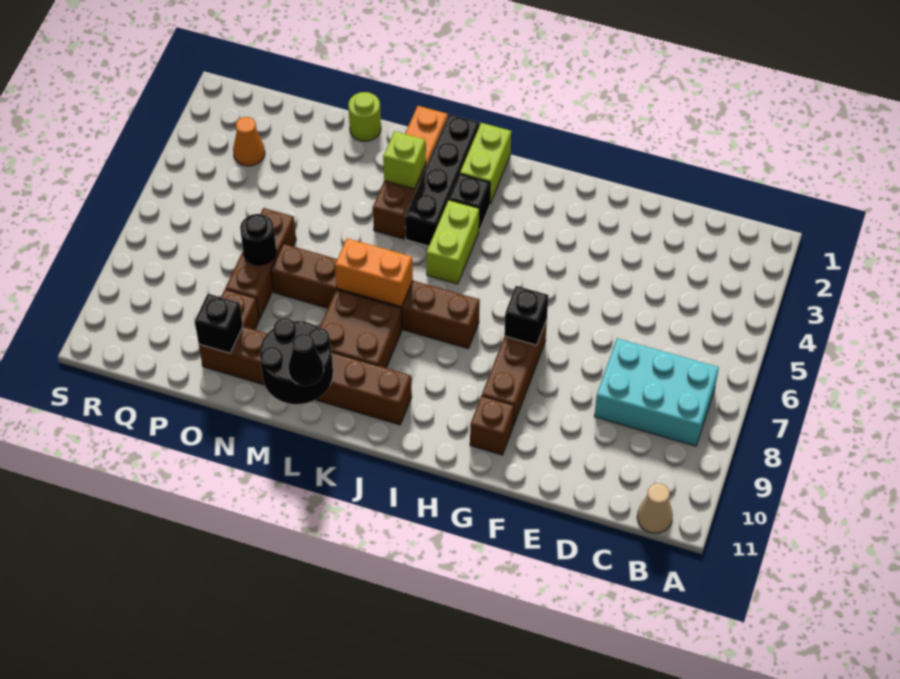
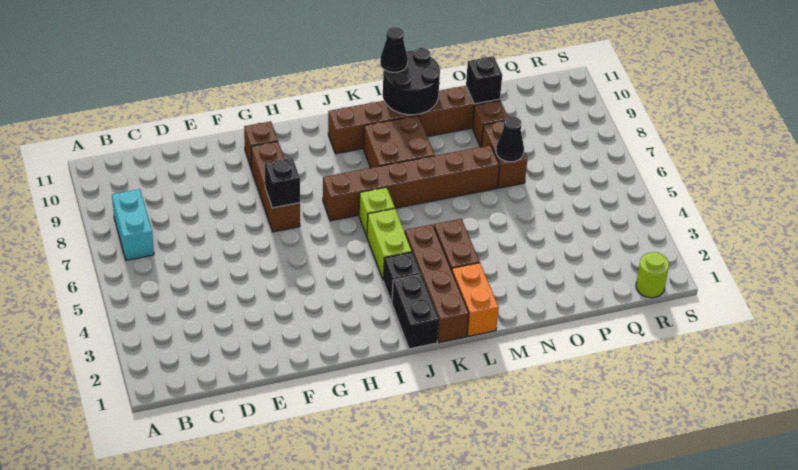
cyan 2x3 brick [594,338,719,446] -> cyan 1x2 brick [112,189,154,260]
tan 1x1 cone [637,483,673,533] -> none
lime 1x2 brick [460,123,511,204] -> black 1x2 brick [392,275,439,349]
black 1x4 brick [405,114,479,246] -> brown 1x4 brick [405,224,469,343]
orange 1x2 brick [335,238,413,307] -> none
lime 1x1 brick [383,131,426,189] -> lime 1x1 brick moved to [359,187,395,236]
lime 1x1 round brick [348,92,381,141] -> lime 1x1 round brick moved to [636,252,669,298]
brown 1x3 brick [225,208,296,320] -> brown 1x2 brick [481,121,527,188]
black 1x1 round brick [240,214,276,265] -> black 1x1 cone [496,117,524,162]
orange 1x1 cone [233,117,265,166] -> none

